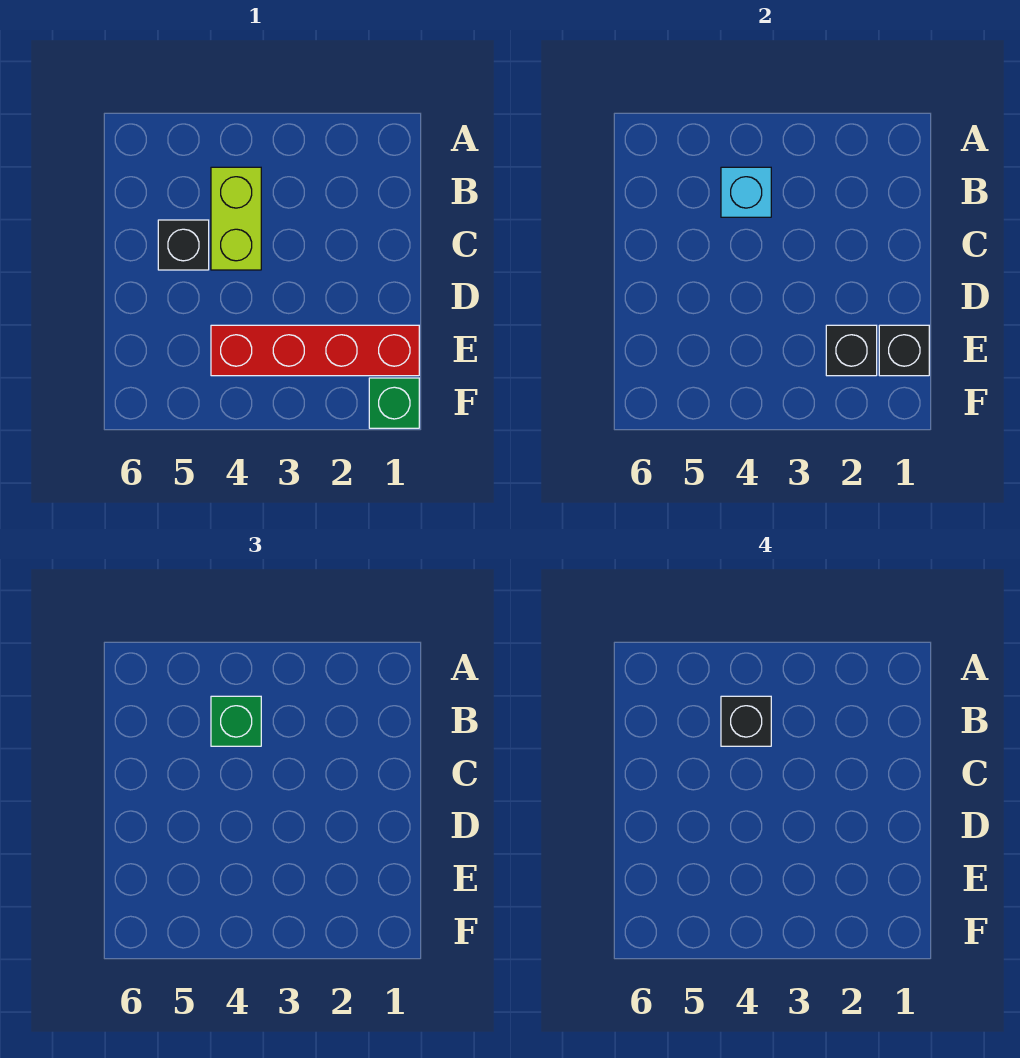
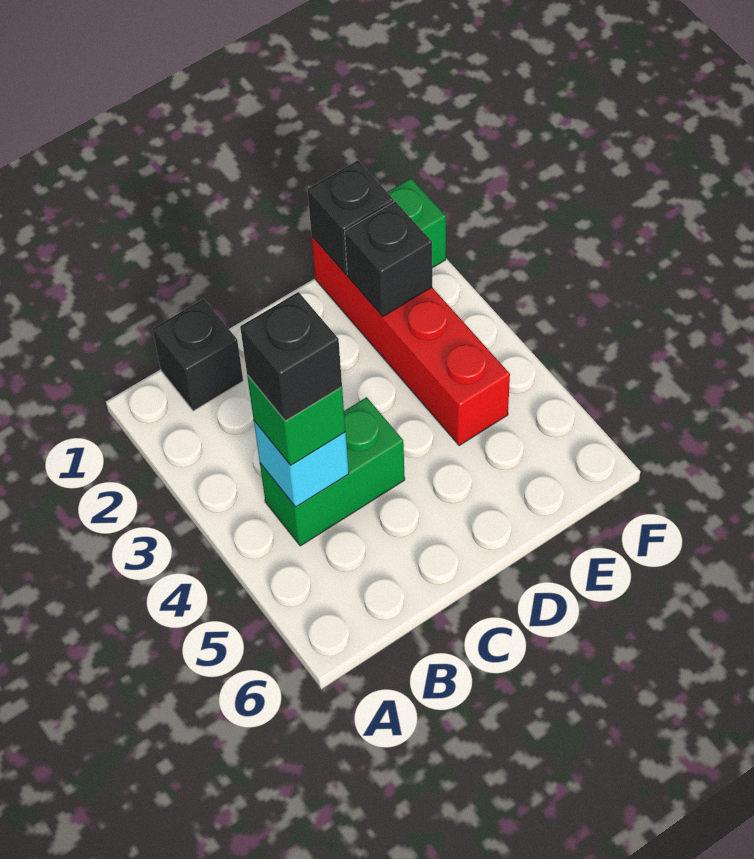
lime 1x2 brick [211,167,261,270] -> green 1x2 brick [260,397,405,546]
black 1x1 brick [158,220,209,270] -> black 1x1 brick moved to [153,299,243,411]

